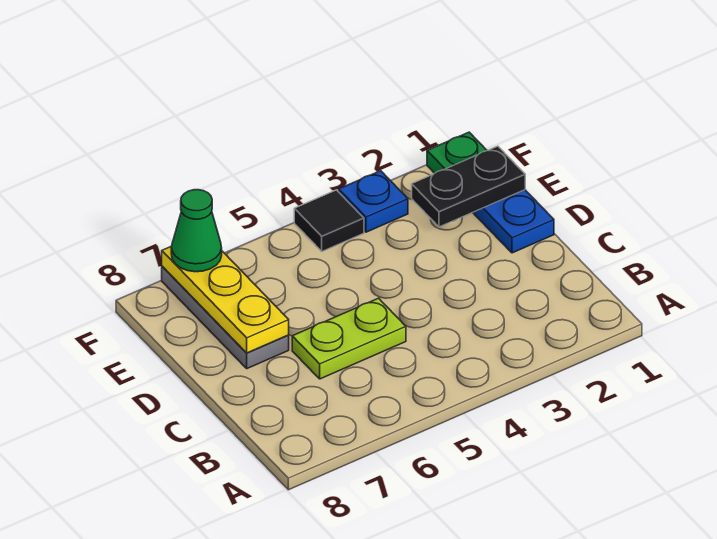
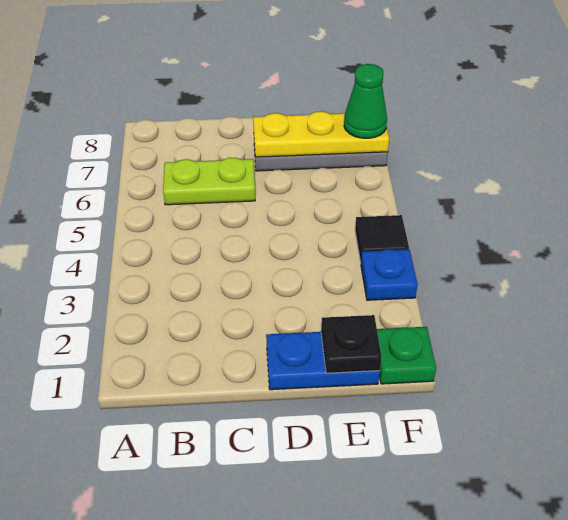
lime 1x2 plate [292,298,406,379] -> lime 1x2 plate turned to [163,158,255,205]
black 1x2 plate [412,146,525,227] -> black 1x1 plate [321,315,382,373]

